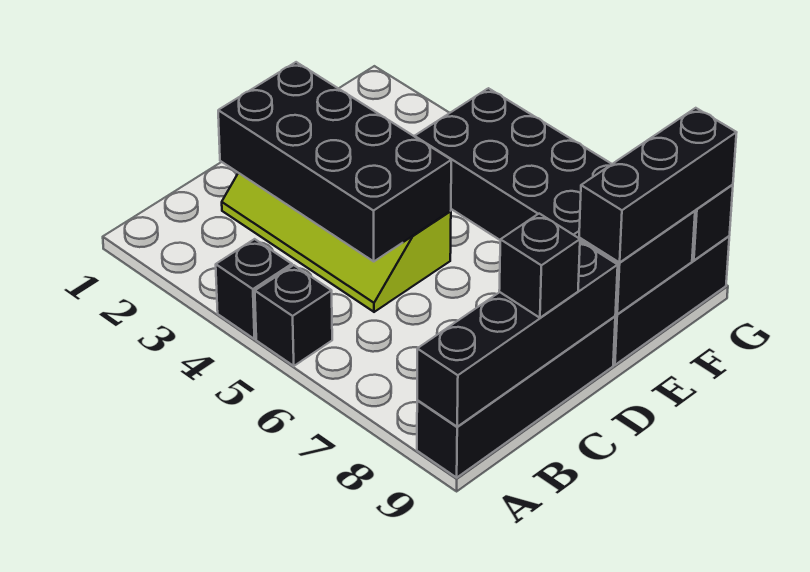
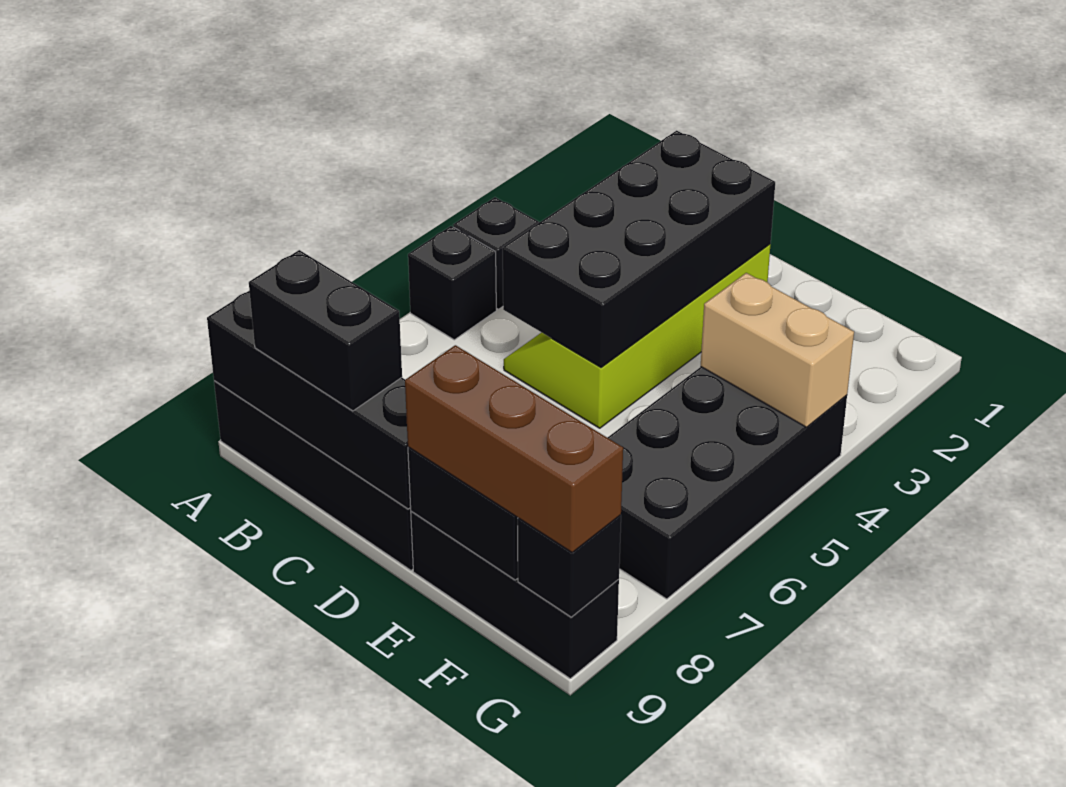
black 1x1 brick [499,214,580,318] -> black 1x2 brick [249,250,402,411]
black 1x3 brick [579,108,737,263] -> brown 1x3 brick [405,345,623,552]
none -> tan 1x2 brick [701,273,854,427]

